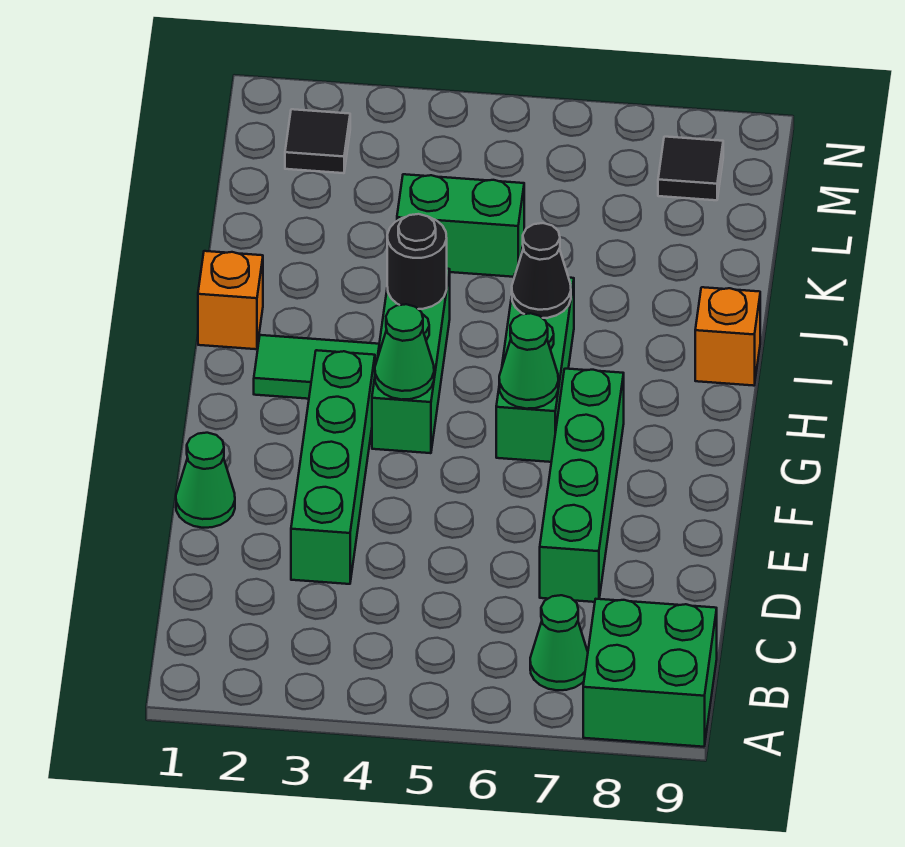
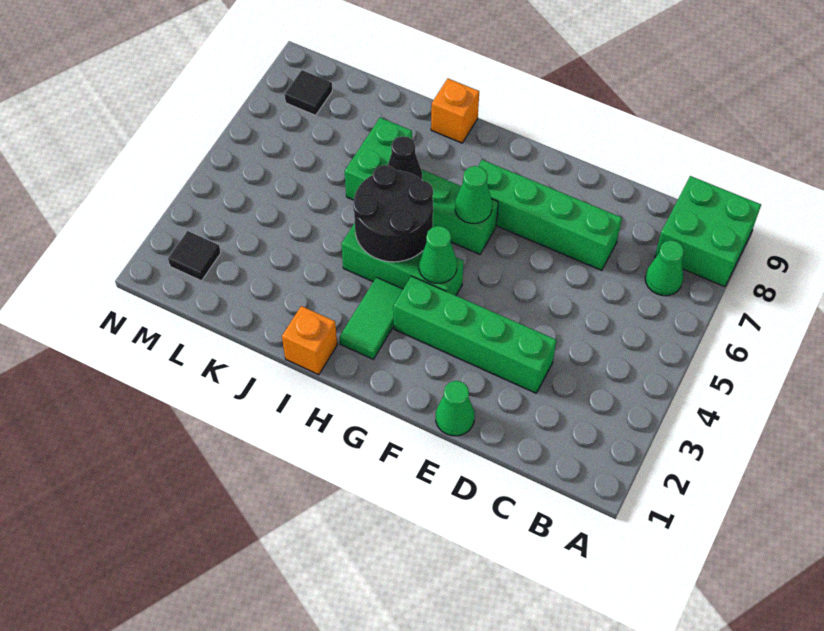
black 1x1 round brick [387,214,447,309] -> black 2x2 round brick [353,165,433,262]
green 1x2 brick [397,174,524,277] -> green 1x2 brick moved to [345,118,412,200]

